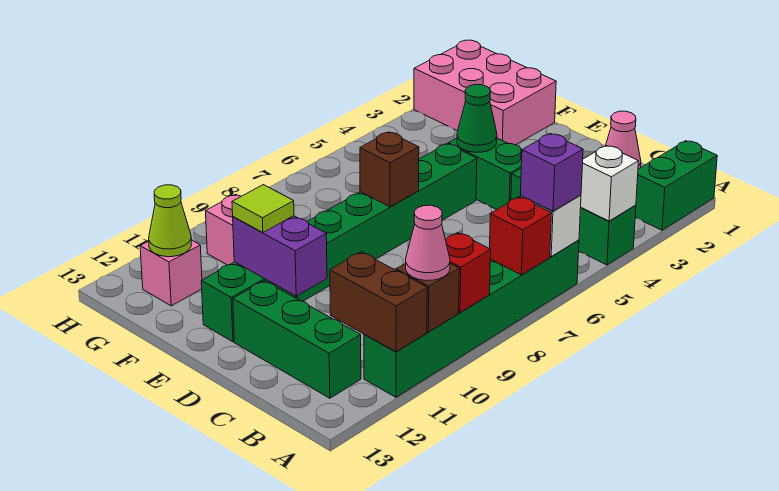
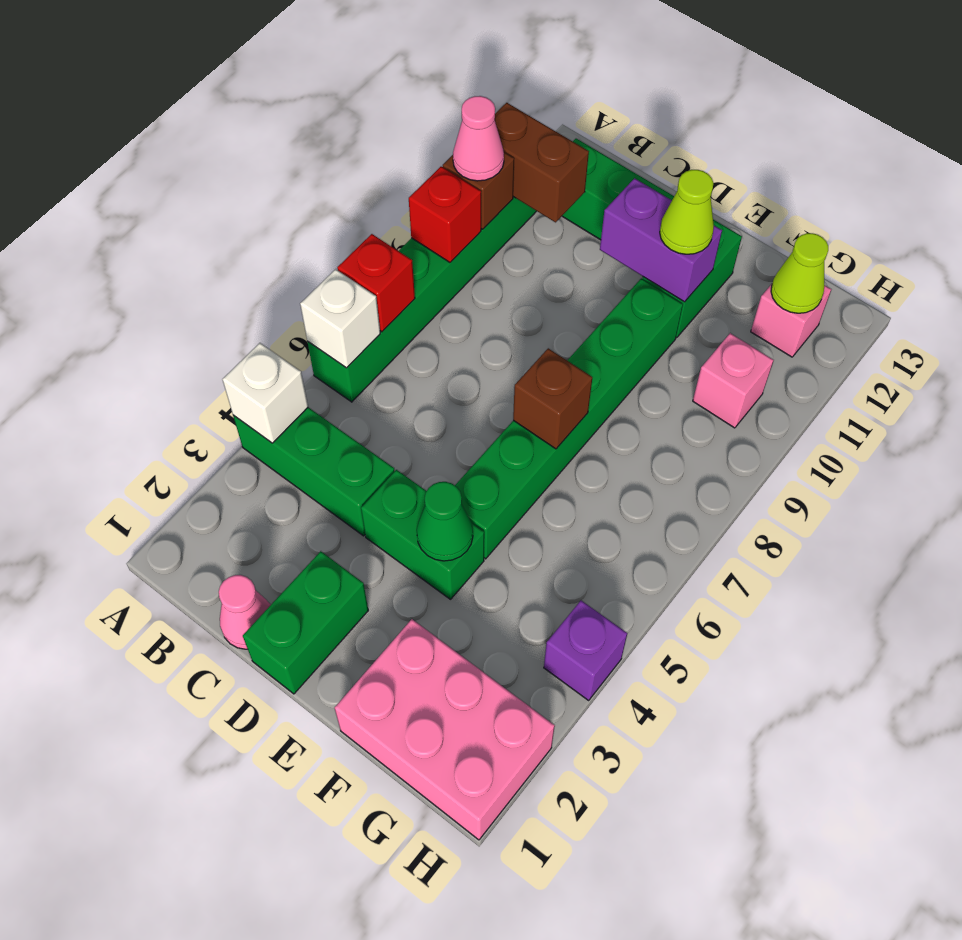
green 1x2 brick [635,141,717,230] -> green 1x2 brick moved to [243,551,368,694]
purple 1x1 brick [521,134,583,211] -> purple 1x1 brick moved to [544,600,627,700]
lime 1x1 tile [232,185,294,233] -> lime 1x1 cone [660,170,714,254]

